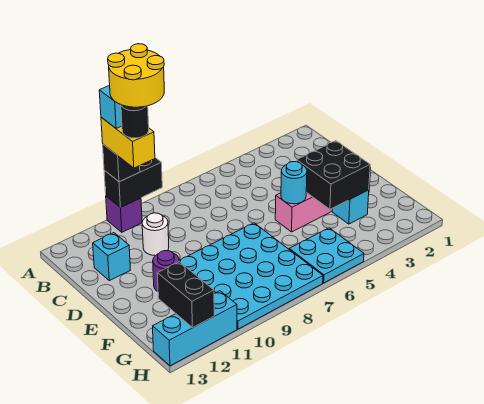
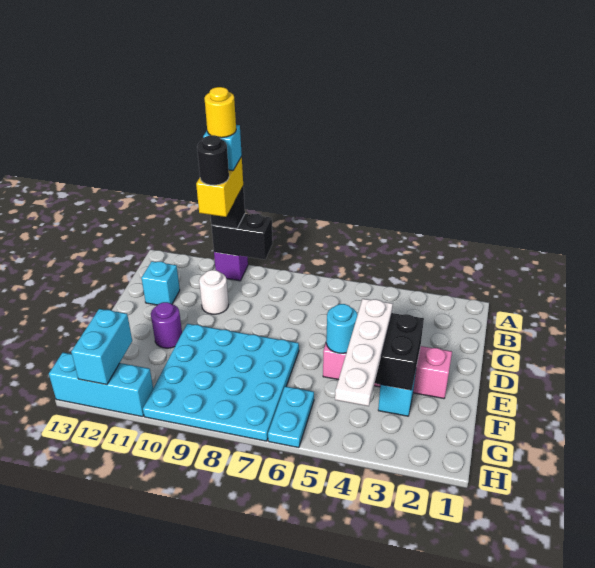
yellow 2x2 round brick [108,44,164,107] -> yellow 1x1 round brick [204,87,236,138]
none -> white 1x4 plate [335,299,393,406]
cyan 2x2 plate [289,228,364,283] -> cyan 1x2 plate [268,386,314,448]
black 1x2 brick [157,262,214,328] -> cyan 1x2 brick [71,309,132,385]

